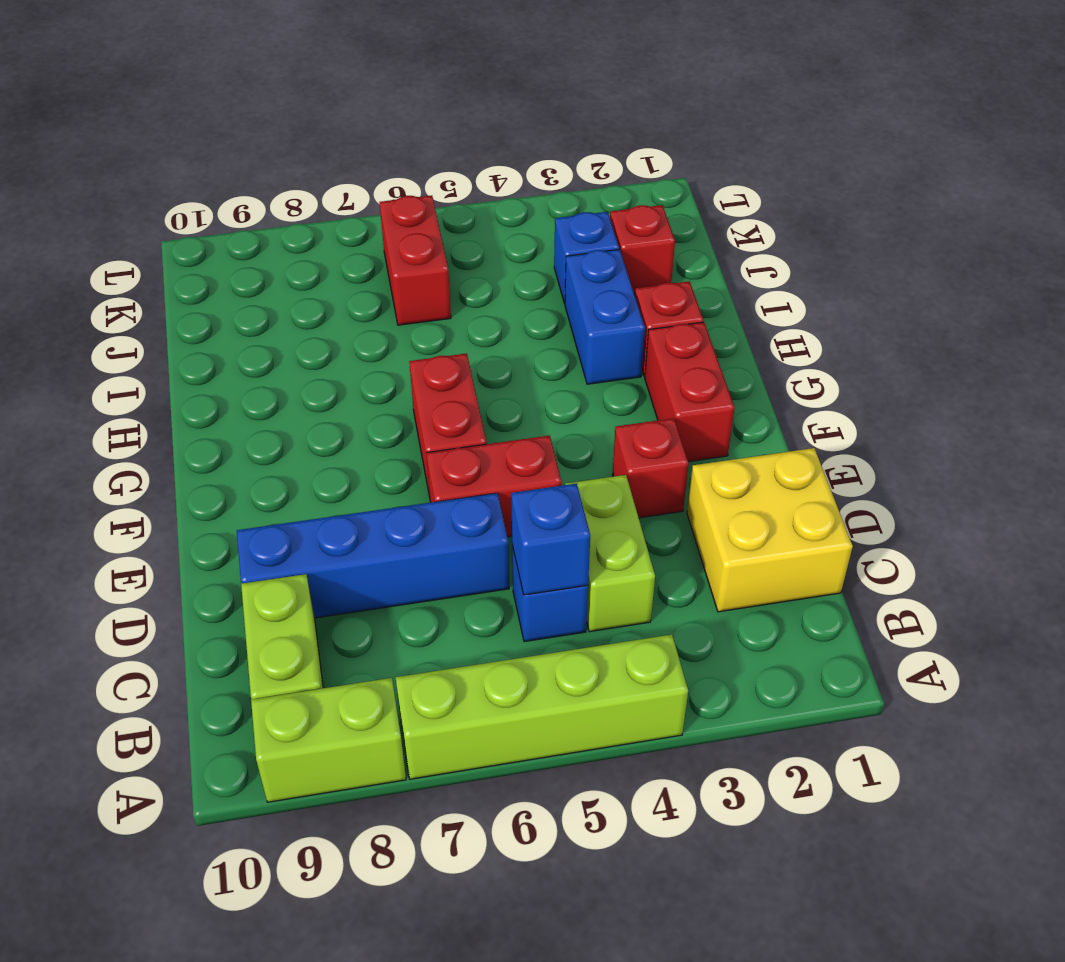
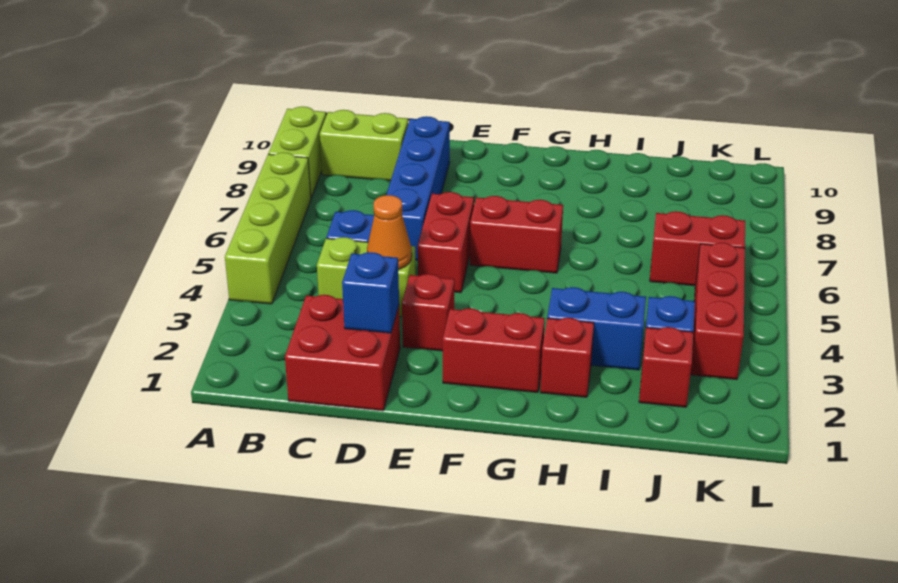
yellow 2x2 brick [687,448,853,612] -> red 2x2 brick [285,295,400,411]
blue 1x1 brick [511,484,590,595] -> blue 1x1 brick moved to [342,252,399,333]
none -> orange 1x1 cone [367,195,412,270]
none -> red 1x3 brick [691,243,745,380]

